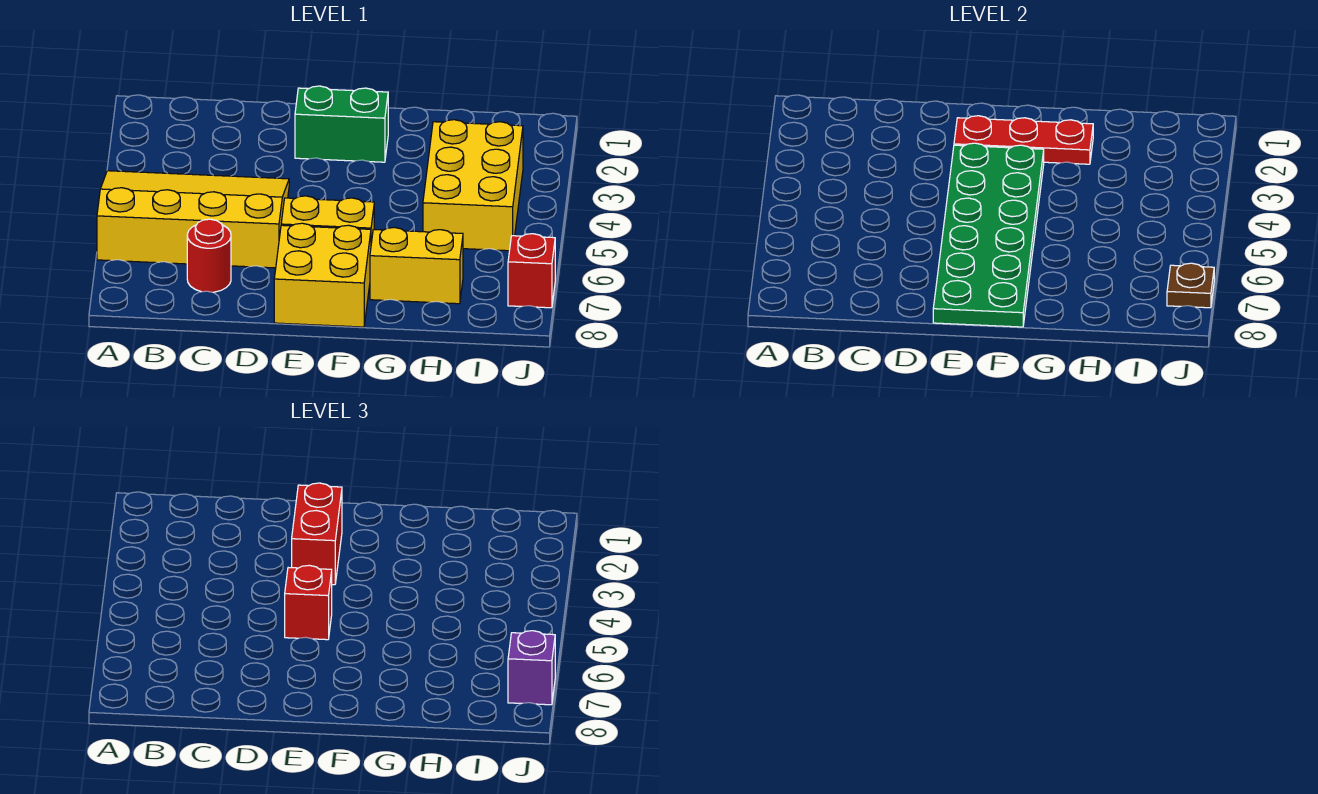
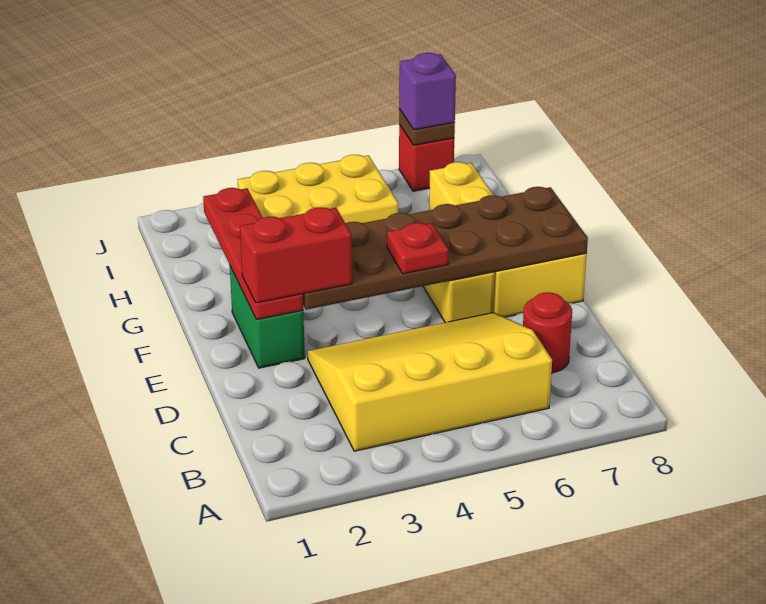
yellow 3x4 slope [97,171,289,268] -> yellow 3x4 slope turned to [308,313,552,451]
red 1x3 plate [954,116,1093,164] -> red 1x4 plate [203,188,303,320]
green 2x6 plate [933,143,1044,327] -> brown 2x6 plate [303,187,588,310]
red 1x1 brick [285,565,332,640] -> red 1x1 plate [387,223,448,274]

